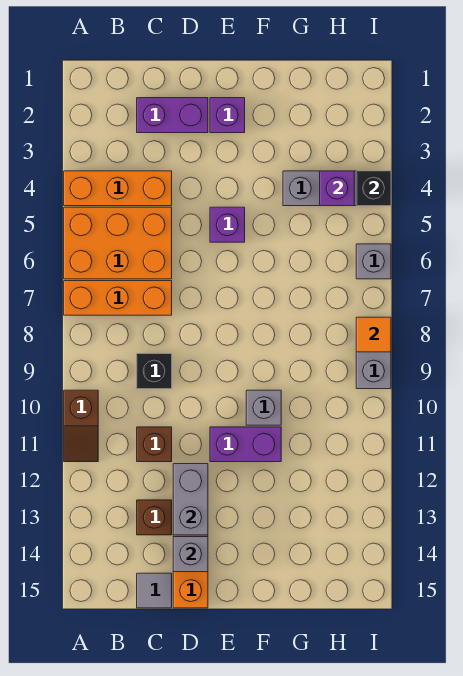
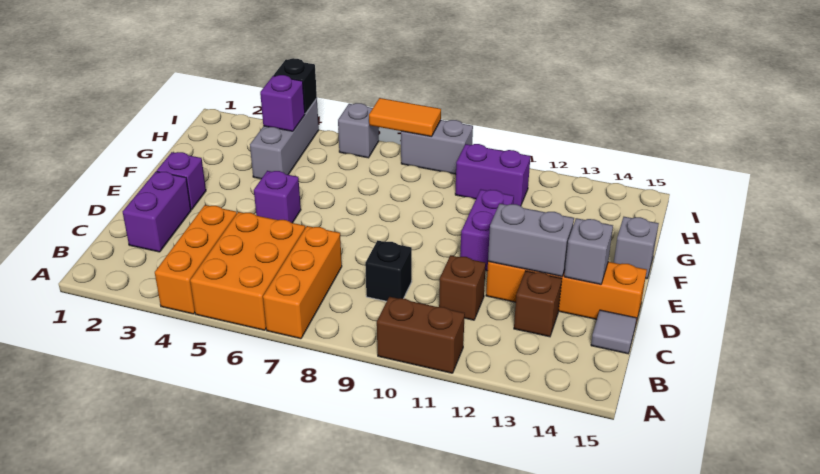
brown 1x2 slope [64,390,98,462] -> brown 1x2 brick [377,297,465,373]
grey 1x1 brick [246,390,281,425] -> grey 1x1 brick moved to [614,217,659,279]
none -> purple 1x2 brick [455,144,530,206]
orange 1x1 tile [356,317,391,352] -> orange 1x2 tile [369,98,441,137]

